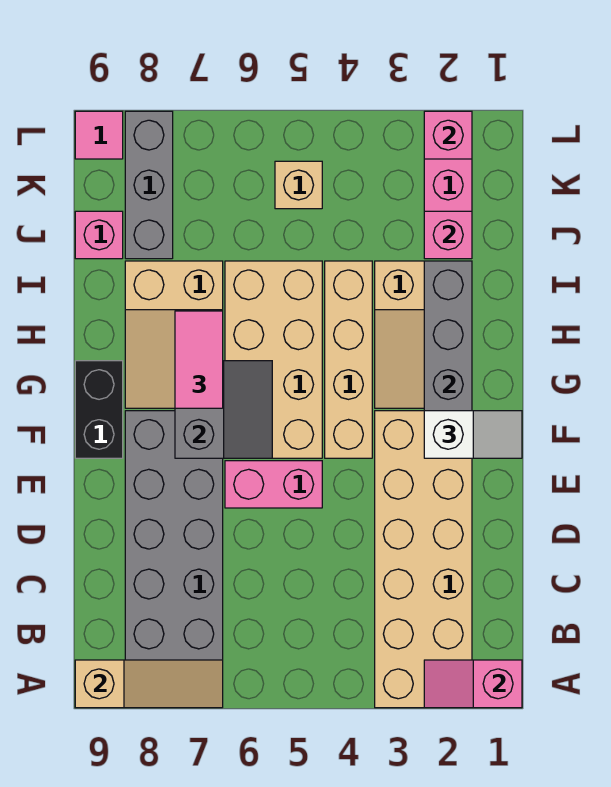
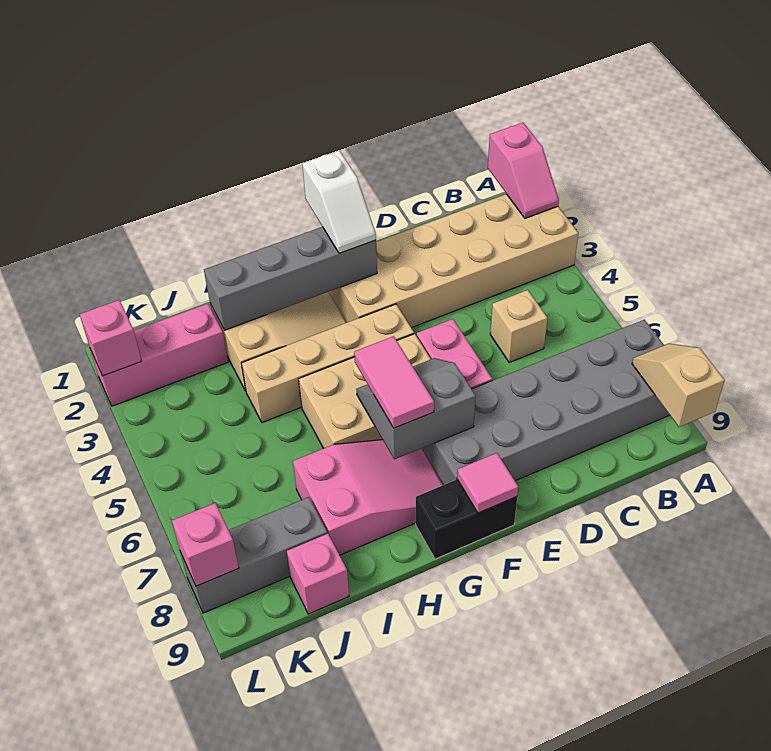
tan 1x3 slope [75,660,223,708] -> tan 1x2 slope [632,344,725,427]
white 1x2 slope [424,411,522,458] -> white 1x2 slope turned to [302,151,376,253]
tan 2x4 brick [225,261,322,458] -> tan 2x3 brick [299,334,431,448]
tan 2x3 slope [125,261,223,408] -> pink 2x3 slope [293,440,443,555]
pink 1x2 tile [175,311,223,408] -> pink 1x2 tile turned to [354,336,434,428]
pink 1x1 brick [424,211,472,259] -> pink 1x1 brick moved to [172,503,239,586]
tan 1x1 brick [275,161,322,209] -> tan 1x1 brick moved to [490,290,547,363]
pink 1x1 tile [75,111,123,159] -> pink 1x1 tile moved to [457,453,518,513]

